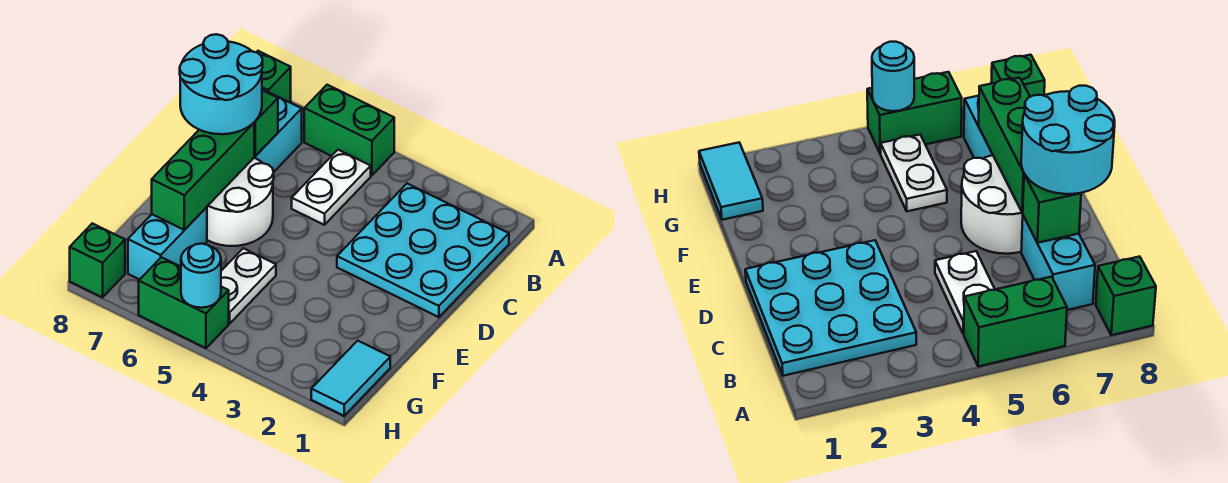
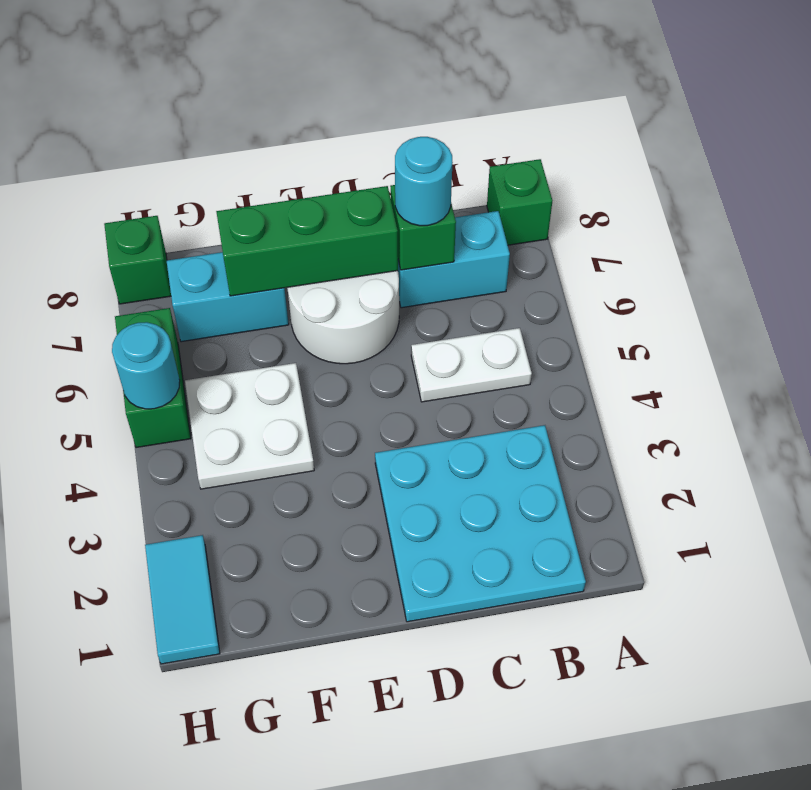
green 1x2 brick [304,85,394,176] -> none
cyan 2x2 round brick [180,34,263,134] -> cyan 1x1 round brick [395,137,453,226]
white 1x2 plate [221,248,276,323] -> white 2x2 plate [185,363,314,489]
cyan 1x2 tile [311,341,390,416] -> cyan 1x2 tile turned to [145,535,220,664]

